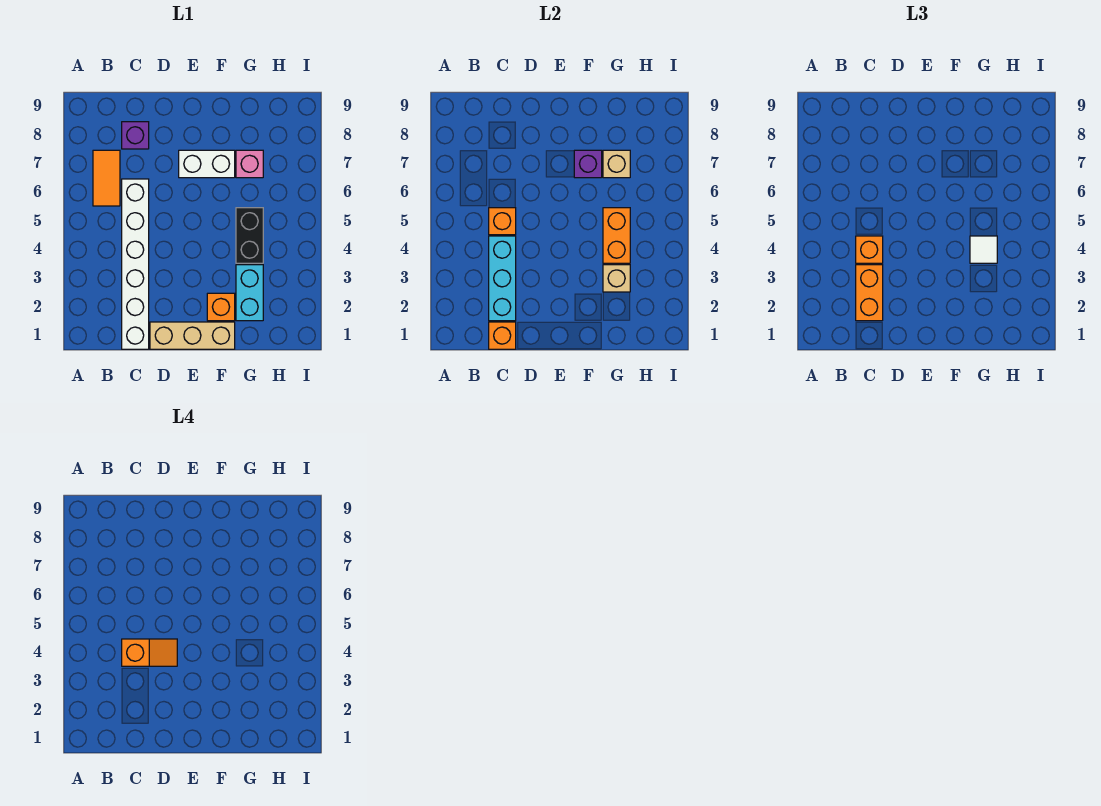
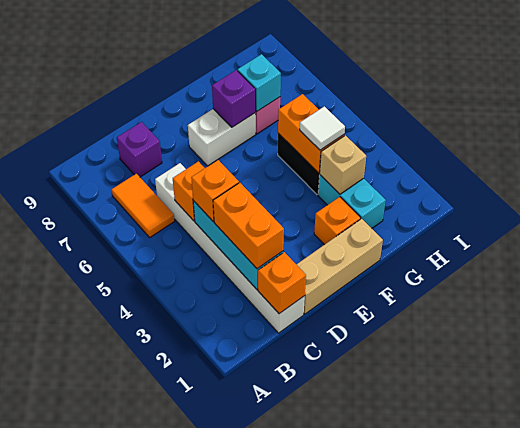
orange 1x2 slope [122,639,177,666] -> none
tan 1x1 brick [603,150,630,178] -> cyan 1x1 brick [238,54,281,111]

